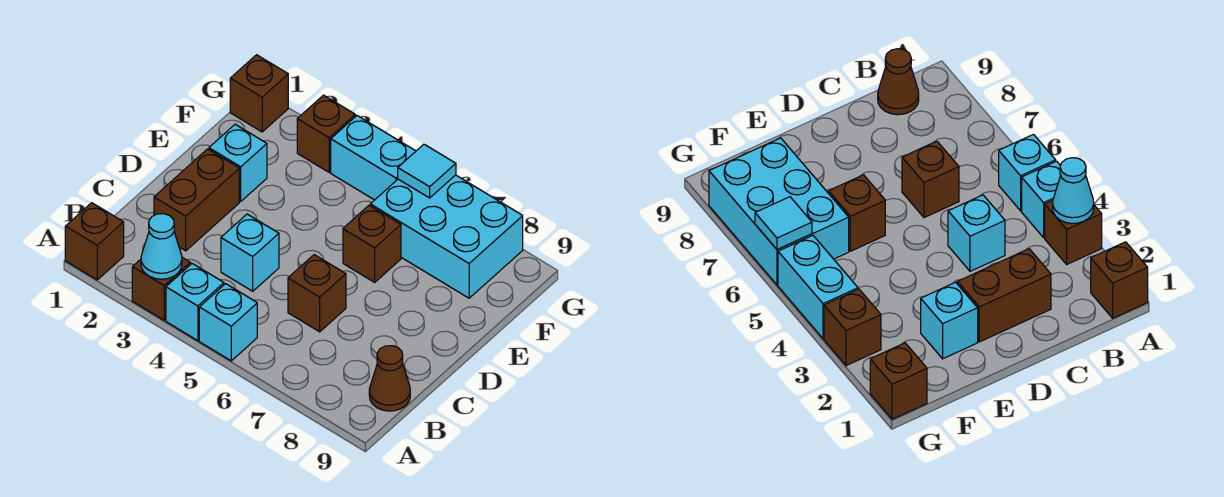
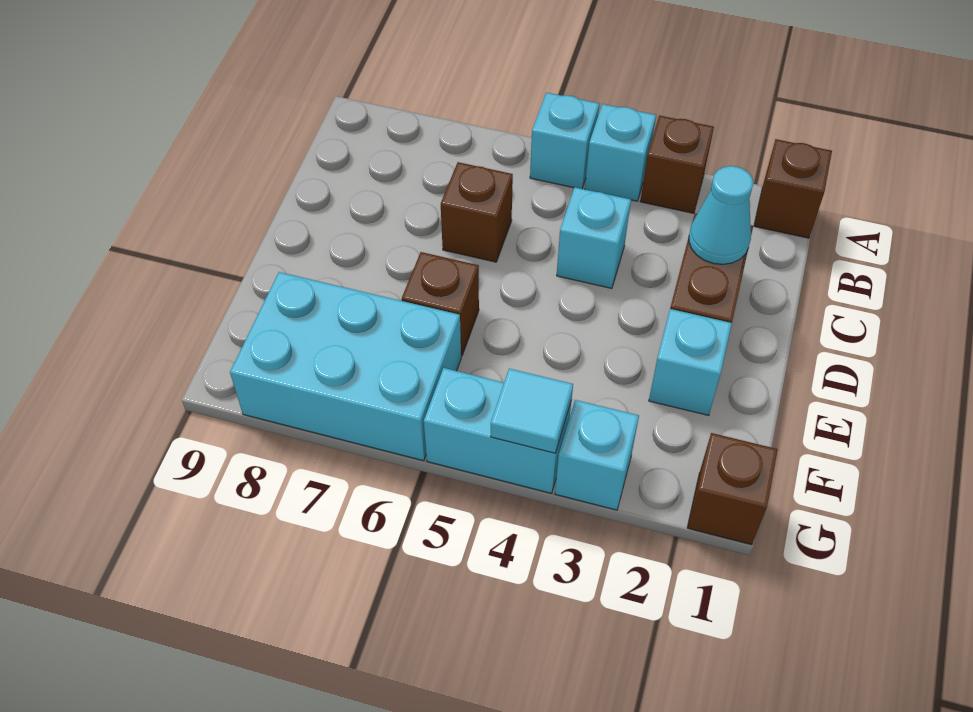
cyan 1x1 cone [141,214,182,279] -> cyan 1x1 cone moved to [689,166,753,264]
brown 1x1 cone [369,346,410,411] -> none
brown 1x1 brick [297,95,355,172] -> cyan 1x1 brick [555,400,639,510]
cyan 1x1 tile [398,144,456,198] -> cyan 1x1 tile moved to [491,369,573,453]

